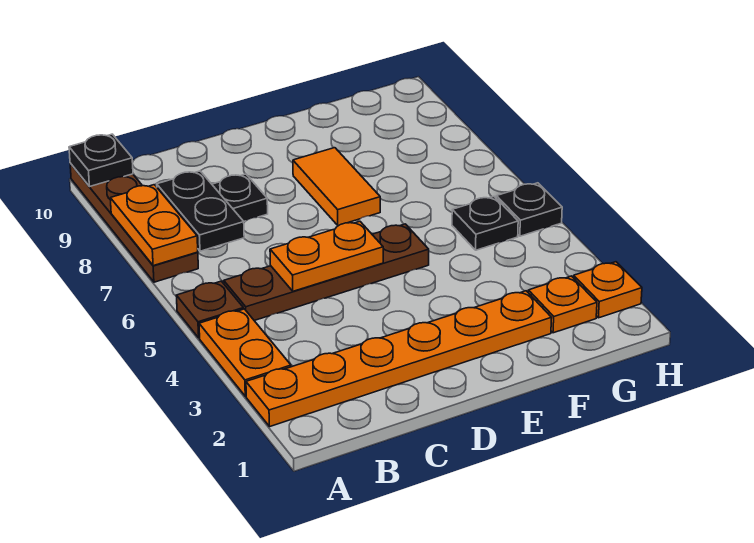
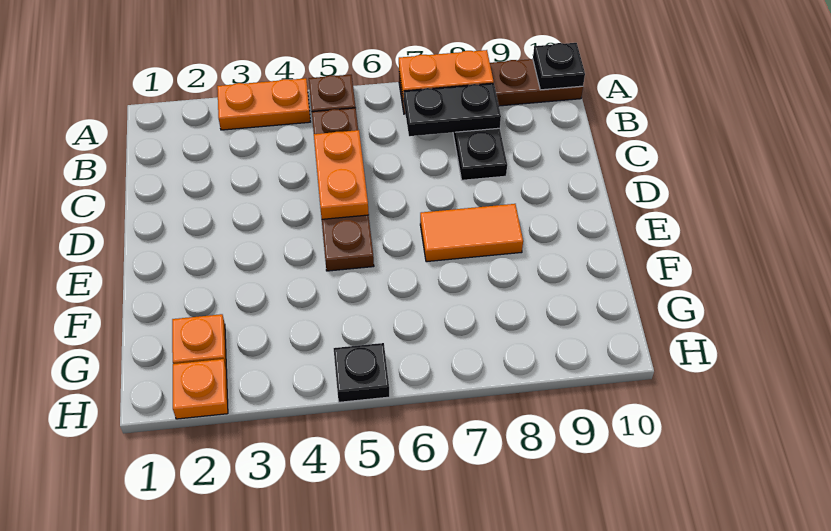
orange 1x6 plate [246,291,552,427] -> none
black 1x1 plate [452,197,518,250] -> none

